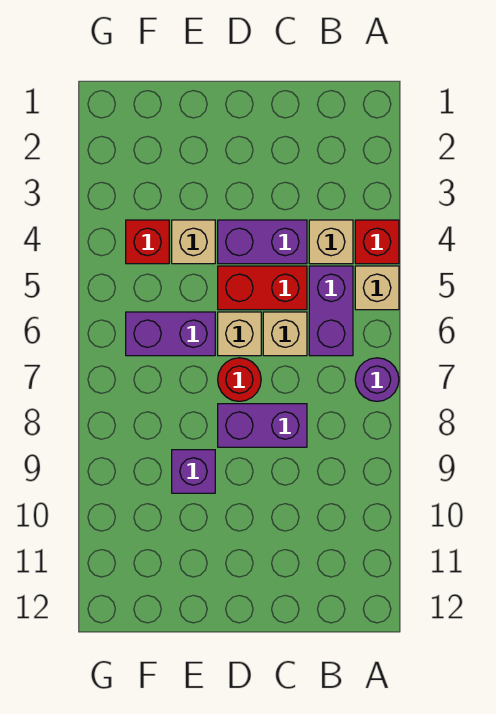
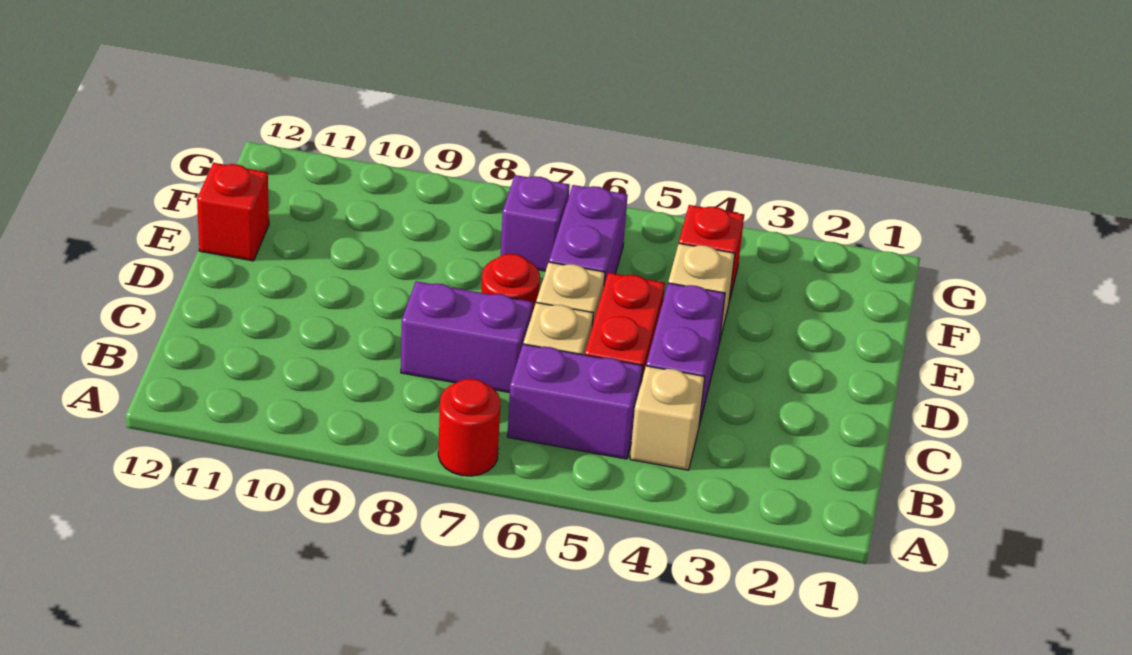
red 1x1 brick [355,220,399,264] -> red 1x1 brick moved to [197,163,269,261]
tan 1x1 brick [355,266,399,310] -> none
purple 1x1 round brick [355,358,399,401] -> red 1x1 round brick [438,379,501,476]
purple 1x2 brick [218,404,307,447] -> purple 1x2 brick turned to [401,281,533,393]
purple 1x1 brick [172,450,215,493] -> purple 1x1 brick moved to [501,175,570,271]

